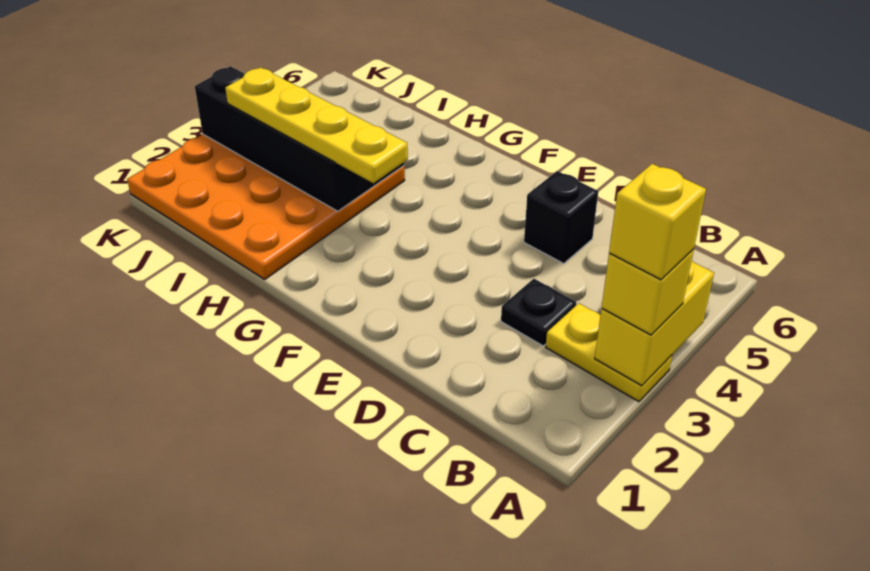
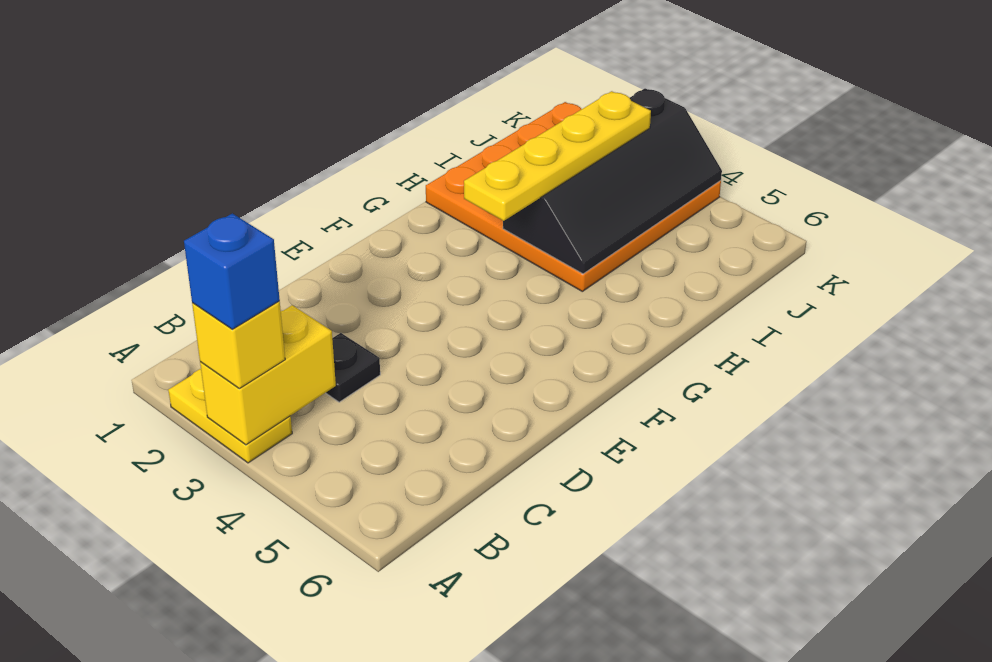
yellow 1x2 plate [546,303,672,402] -> yellow 1x2 plate turned to [168,369,292,463]
yellow 1x2 brick [595,261,714,386] -> yellow 1x2 brick turned to [200,305,336,445]
yellow 1x1 brick [609,164,706,280] -> blue 1x1 brick [184,213,280,329]
black 1x1 brick [524,171,598,264] -> none

